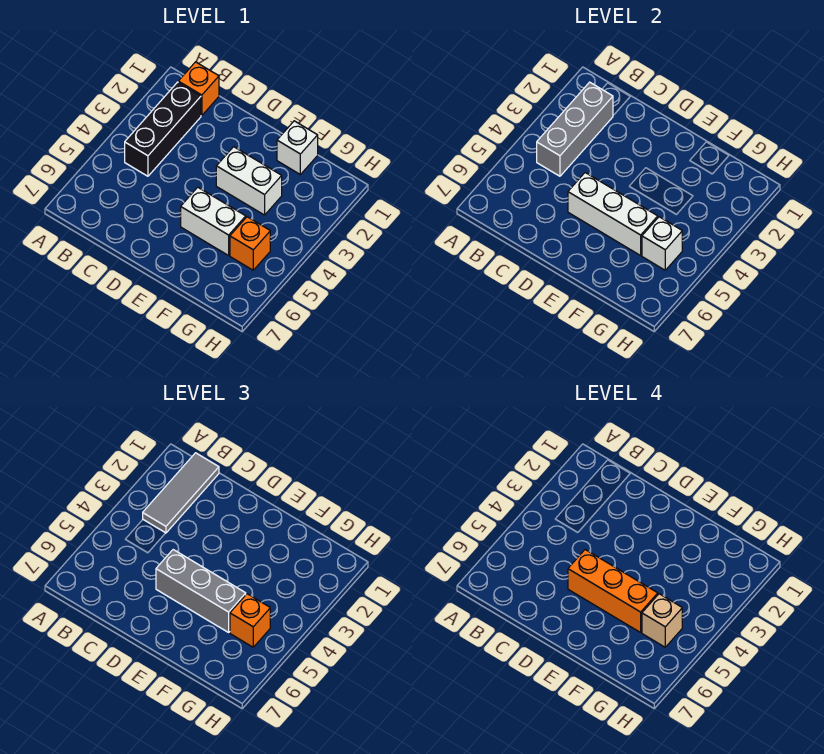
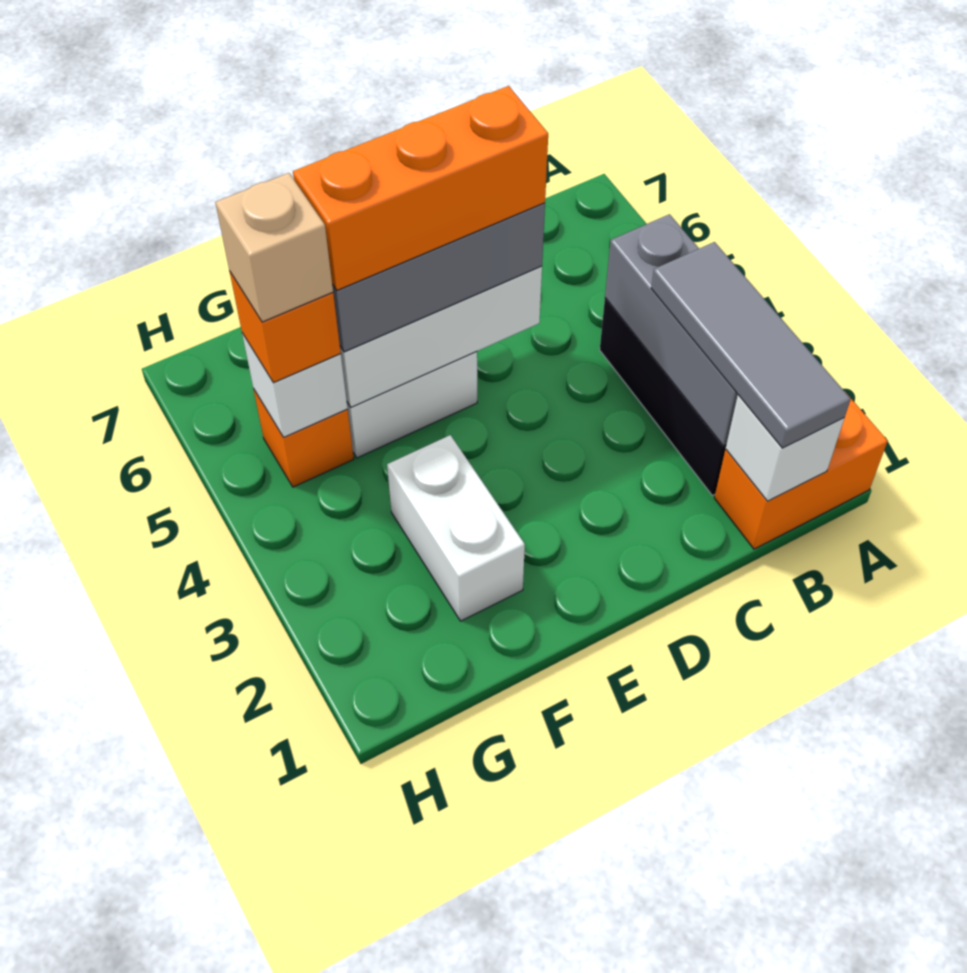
orange 1x1 brick [178,62,219,116] -> orange 1x2 brick [714,392,888,549]
white 1x2 brick [216,147,282,215] -> white 1x2 brick turned to [387,435,525,621]
white 1x1 brick [277,121,318,174] -> white 1x1 brick moved to [726,395,844,501]

